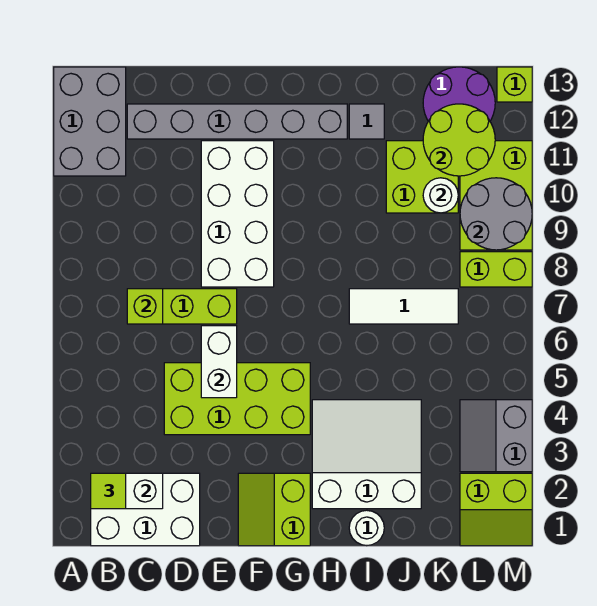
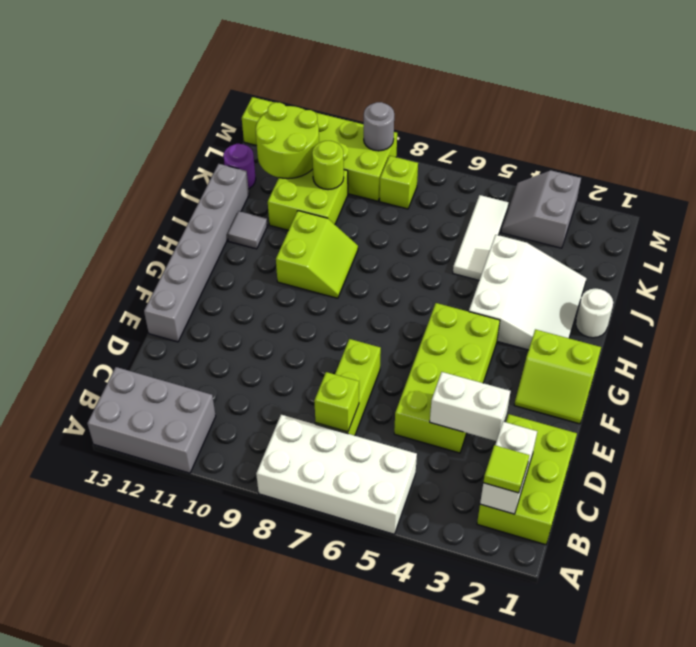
white 2x3 brick [91,473,200,546] -> lime 2x3 brick [477,414,577,545]
grey 1x6 brick [127,104,347,139] -> grey 1x6 brick moved to [144,164,249,342]
white 1x2 brick [201,326,237,398] -> white 1x2 brick moved to [430,372,510,441]
white 2x4 brick [201,141,274,287] -> white 2x4 brick moved to [256,415,417,534]
white 3x3 slope [312,400,421,509] -> white 3x3 slope turned to [469,235,587,350]
white 1x3 tile [349,289,458,324] -> white 1x3 tile moved to [453,195,508,280]
white 1x1 round brick [423,178,458,213] -> lime 1x1 round brick [312,141,344,190]
purple 2x2 round brick [423,67,495,121] -> purple 1x1 round brick [223,144,256,189]
lime 2x2 slope [460,473,532,546] -> lime 2x2 slope moved to [276,211,358,298]
grey 2x2 slope [460,400,532,472] -> grey 2x2 slope turned to [501,171,581,248]
lime 1x2 brick [460,252,532,287] -> lime 1x1 brick [380,156,418,209]
grey 2x2 round brick [460,178,532,250] -> grey 1x1 round brick [364,102,394,151]

